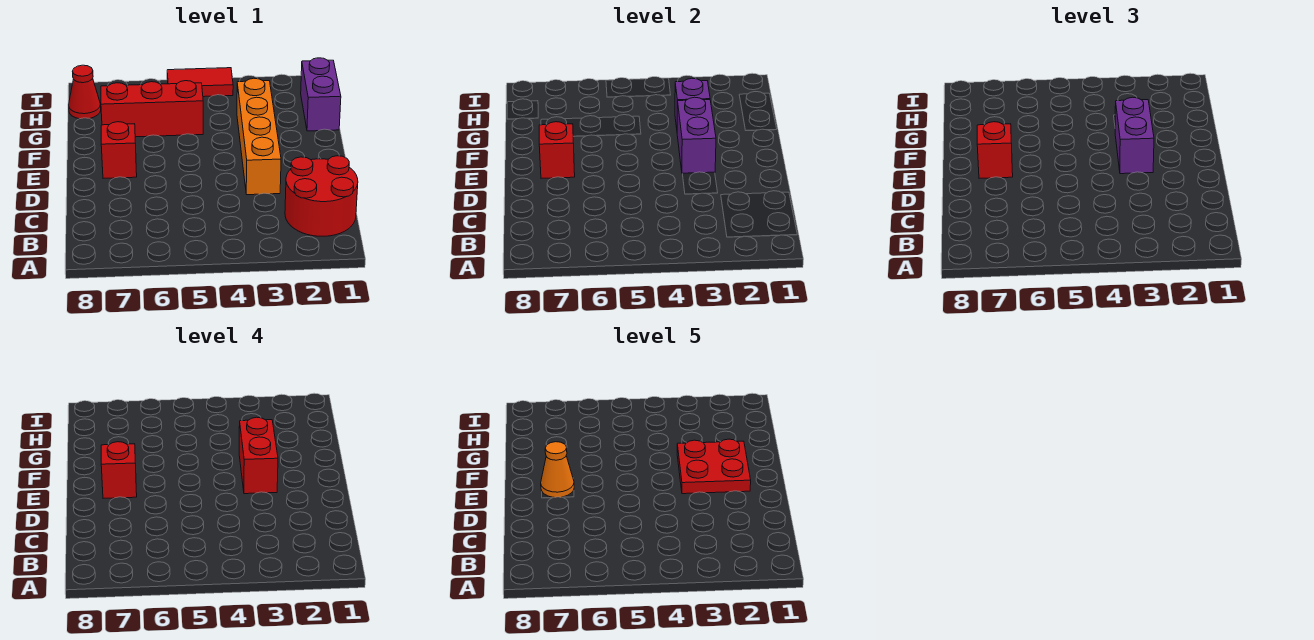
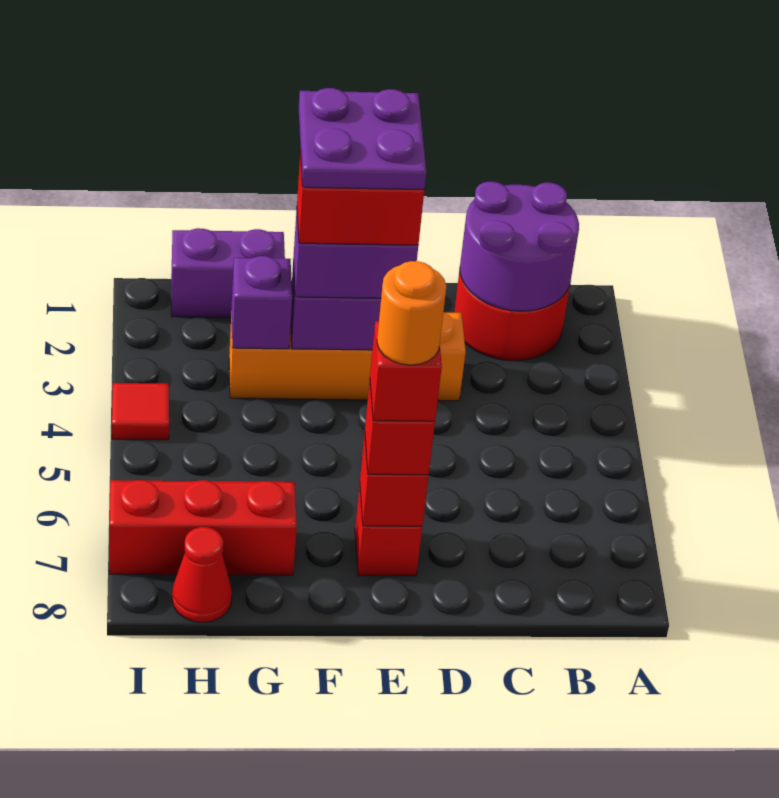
none -> purple 2x2 round brick [460,182,579,311]
red 2x2 plate [677,439,751,494] -> purple 2x2 plate [299,88,426,190]
orange 1x1 cone [541,442,574,498] -> orange 1x1 round brick [377,261,446,365]
red 1x3 brick [101,81,203,137] -> red 1x3 brick turned to [109,480,297,575]
red 1x2 tile [167,68,233,97] -> red 1x1 tile [112,383,169,440]

